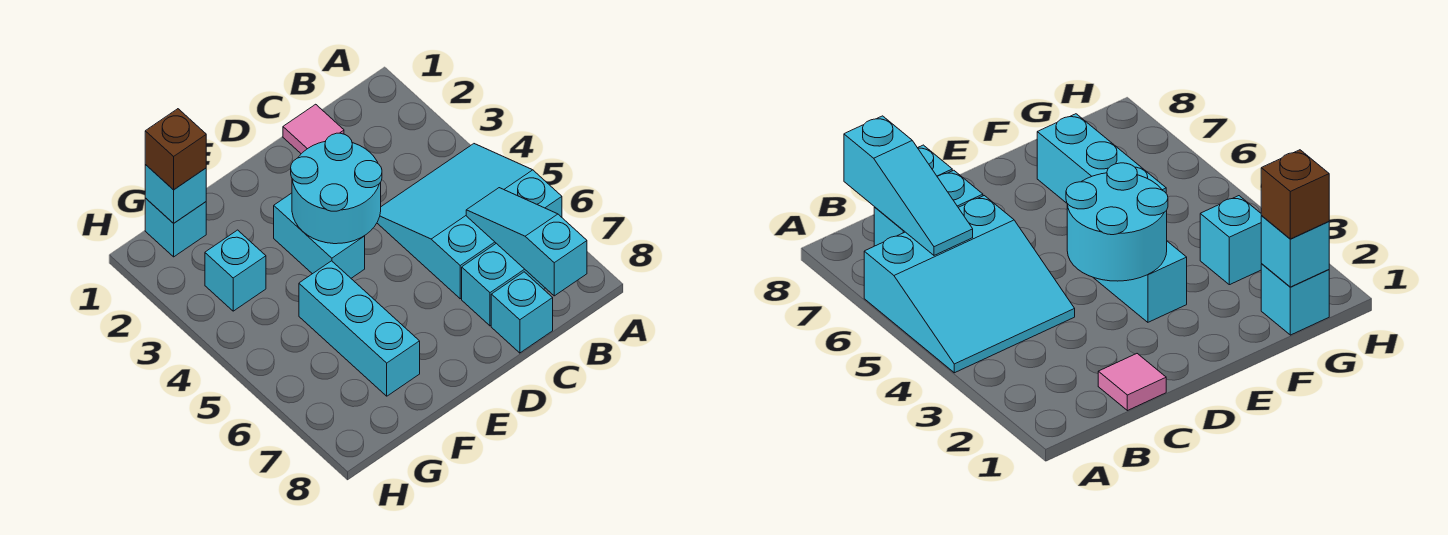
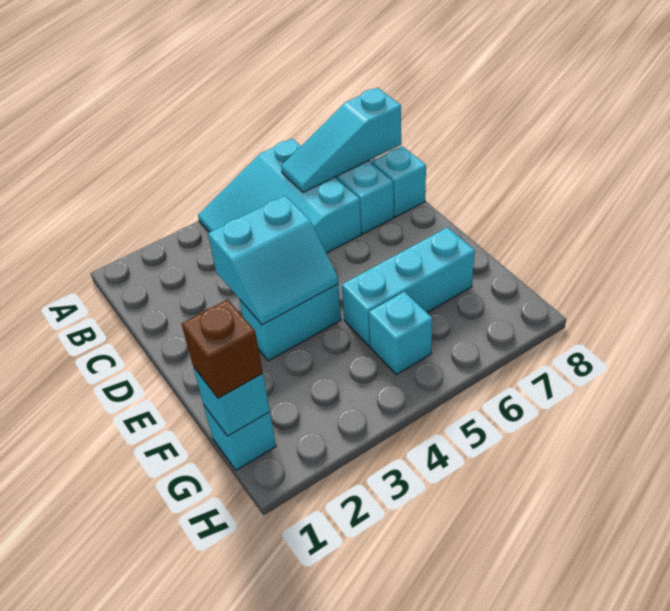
pink 1x1 tile [283,104,344,154] -> none
cyan 2x2 round brick [291,133,382,244] -> cyan 2x2 slope [208,196,338,325]
cyan 1x1 brick [205,230,266,311] -> cyan 1x1 brick moved to [369,292,432,375]

